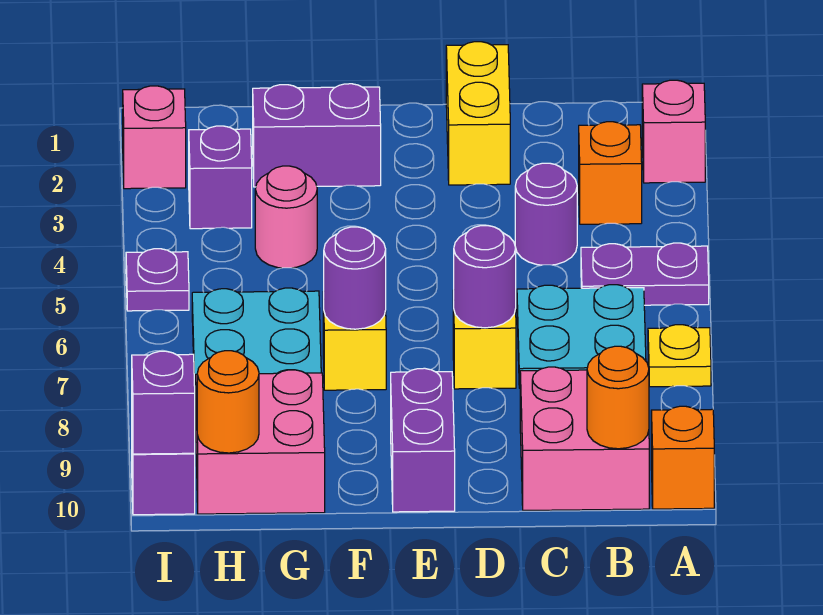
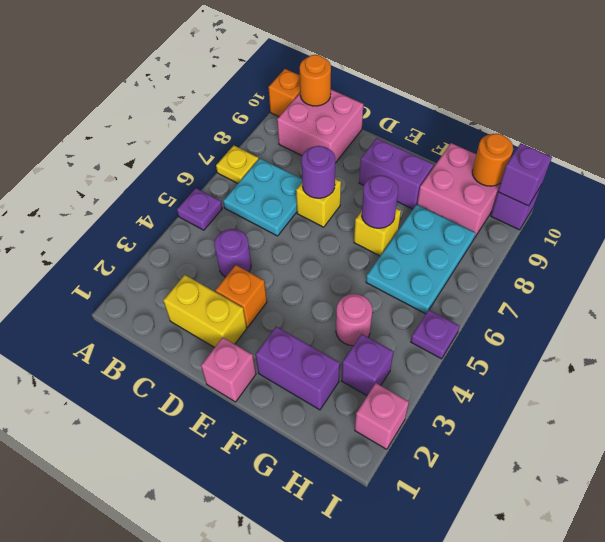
pink 1x1 brick [642,80,705,183] -> pink 1x1 brick moved to [201,338,256,402]
purple 1x2 plate [581,243,709,305] -> purple 1x1 plate [177,188,222,230]
orange 1x1 brick [579,122,642,224] -> orange 1x1 brick moved to [216,265,267,327]
yellow 1x2 brick [446,42,510,185] -> yellow 1x2 brick turned to [163,275,247,348]
purple 1x2 brick [391,368,455,512] -> purple 1x2 brick turned to [359,138,434,209]

